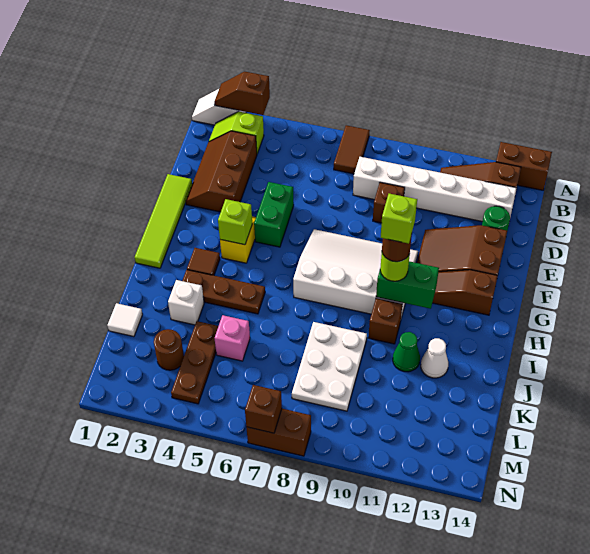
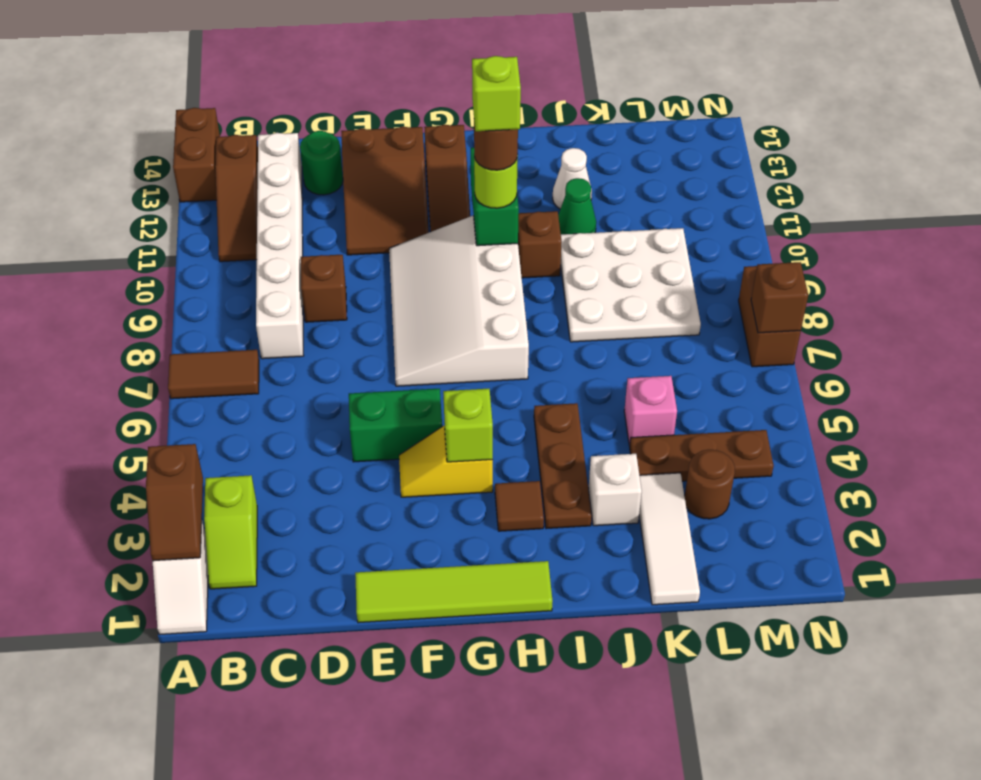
brown 2x3 slope [186,131,257,212] -> none
white 2x3 plate [292,322,367,411] -> white 3x3 plate [561,228,701,342]
white 1x1 tile [107,303,143,337] -> white 1x3 tile [639,473,700,605]

